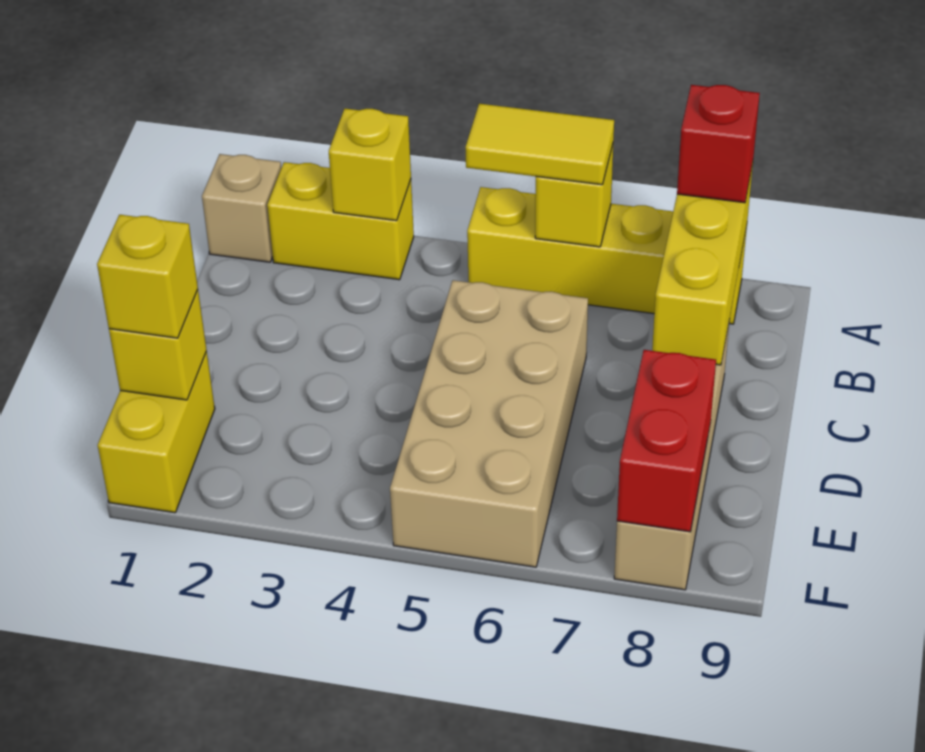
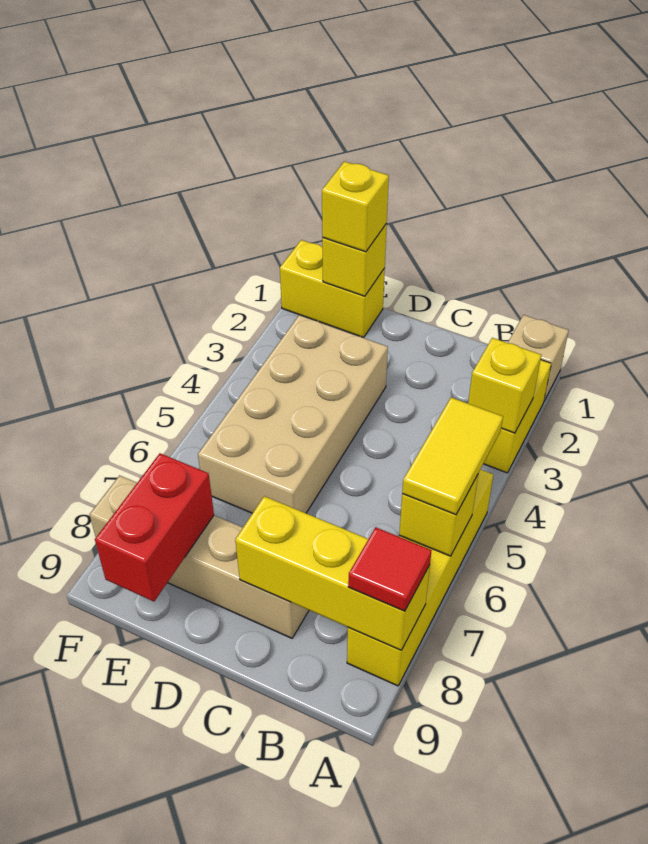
red 1x1 brick [677,85,760,203] -> red 1x1 tile [348,527,432,611]
tan 2x4 brick [390,280,588,567] -> tan 2x4 brick turned to [198,315,388,513]
red 1x2 brick [617,350,716,532] -> red 1x2 brick turned to [95,453,214,601]

